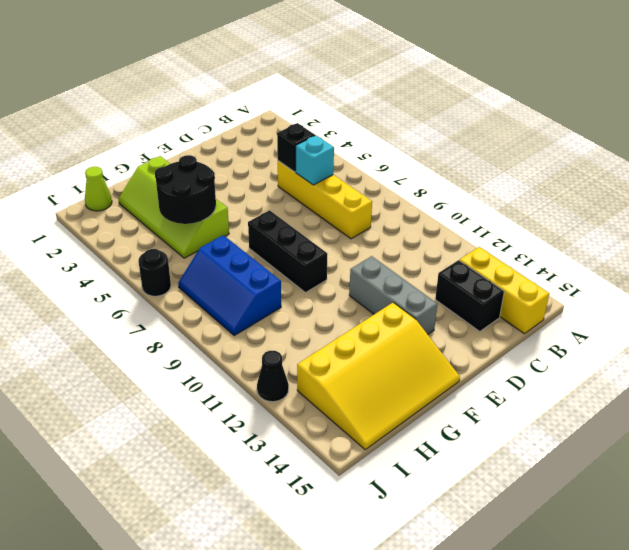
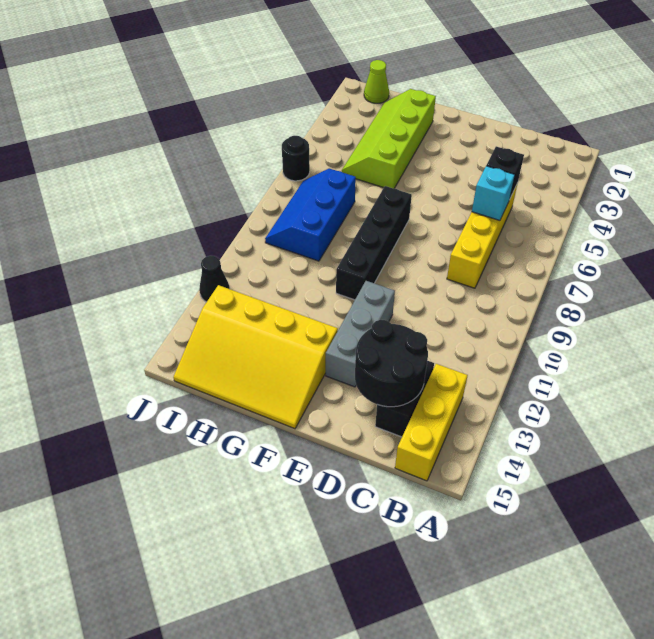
black 1x3 brick [248,210,327,293] -> black 1x4 brick [336,186,412,300]
black 2x2 round brick [155,155,216,224] -> black 2x2 round brick moved to [355,320,428,407]

